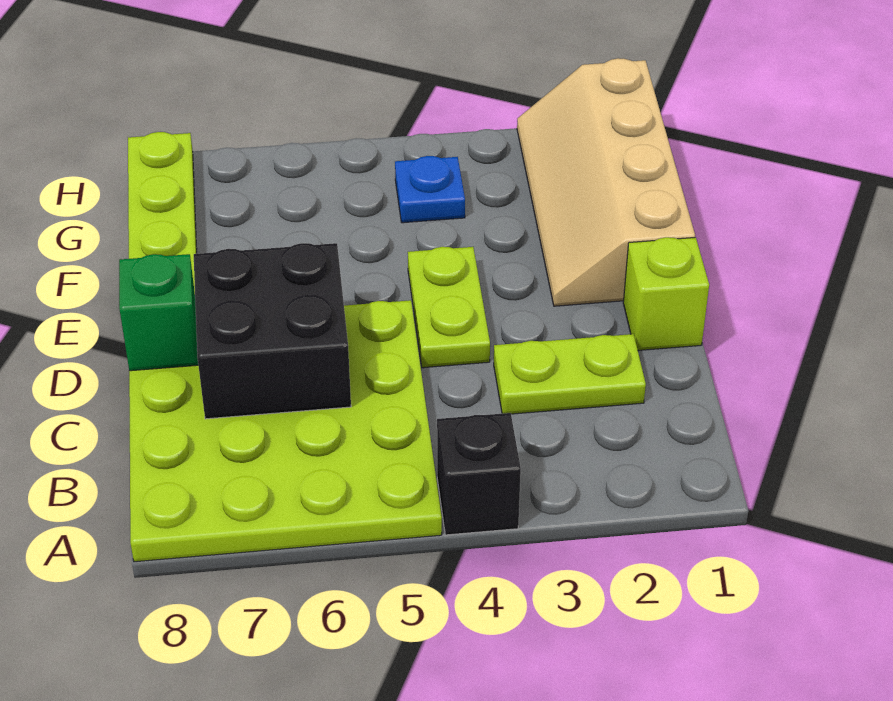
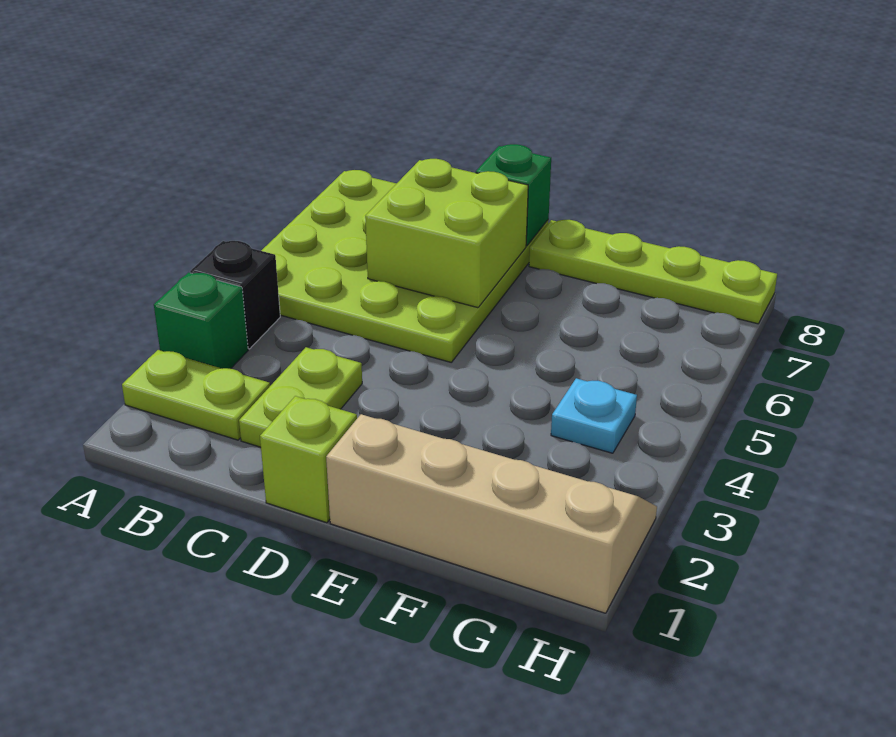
none -> green 1x1 brick [154,273,248,369]
black 2x2 brick [194,243,351,419] -> lime 2x2 brick [365,159,528,308]
lime 1x2 plate [408,247,490,368] -> lime 1x2 plate moved to [122,350,270,440]
blue 1x1 plate [395,156,465,223] -> cyan 1x1 plate [551,378,637,453]

